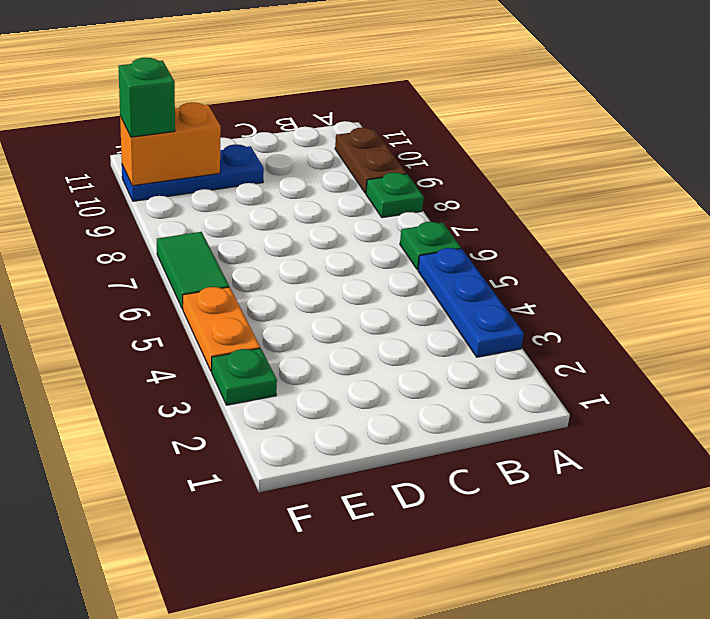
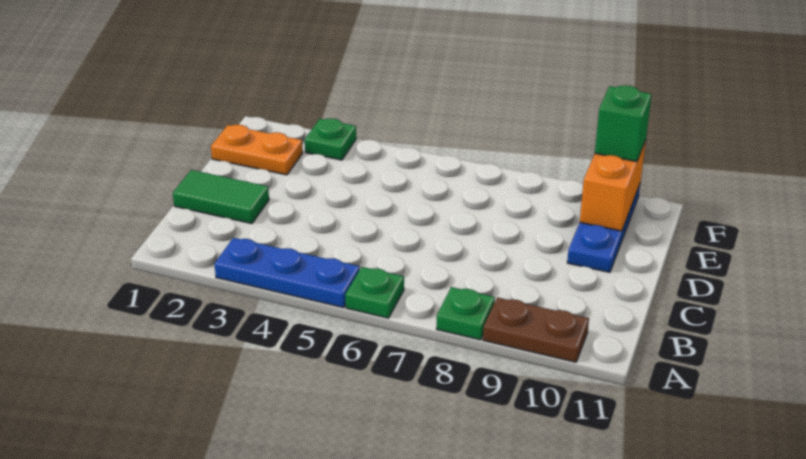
orange 1x2 plate [183,287,260,372] -> orange 1x2 plate moved to [211,125,303,175]
green 1x2 tile [157,232,229,309] -> green 1x2 tile moved to [173,170,269,224]

